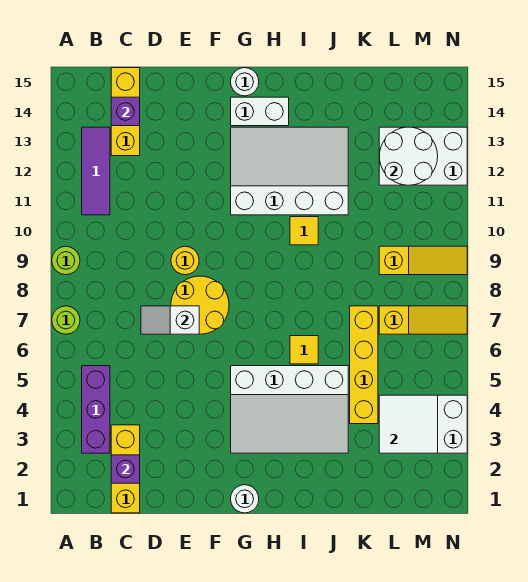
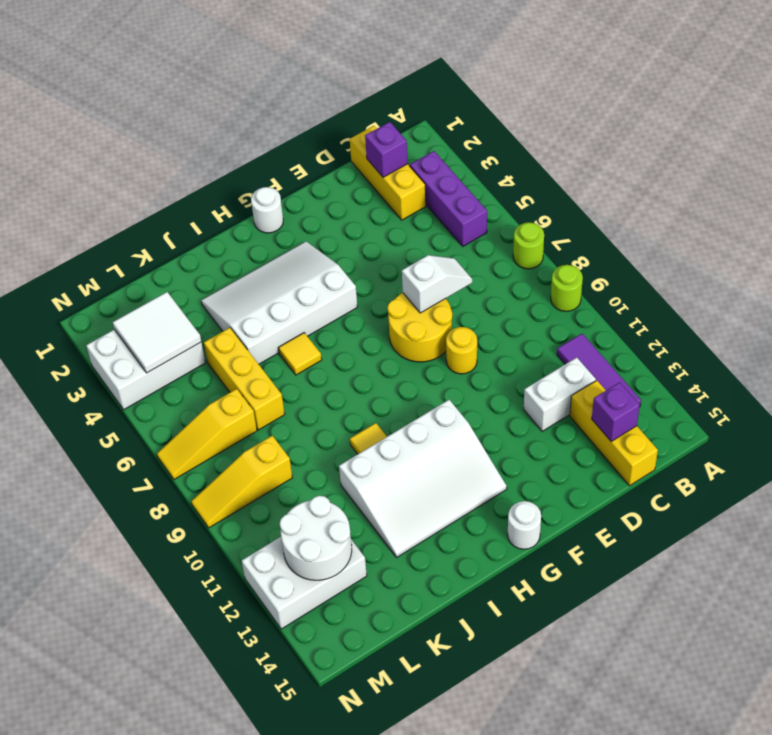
white 1x2 brick [231,97,289,126] -> white 1x2 brick moved to [524,357,596,431]
yellow 1x4 brick [350,306,378,424] -> yellow 1x3 brick [204,328,285,430]

